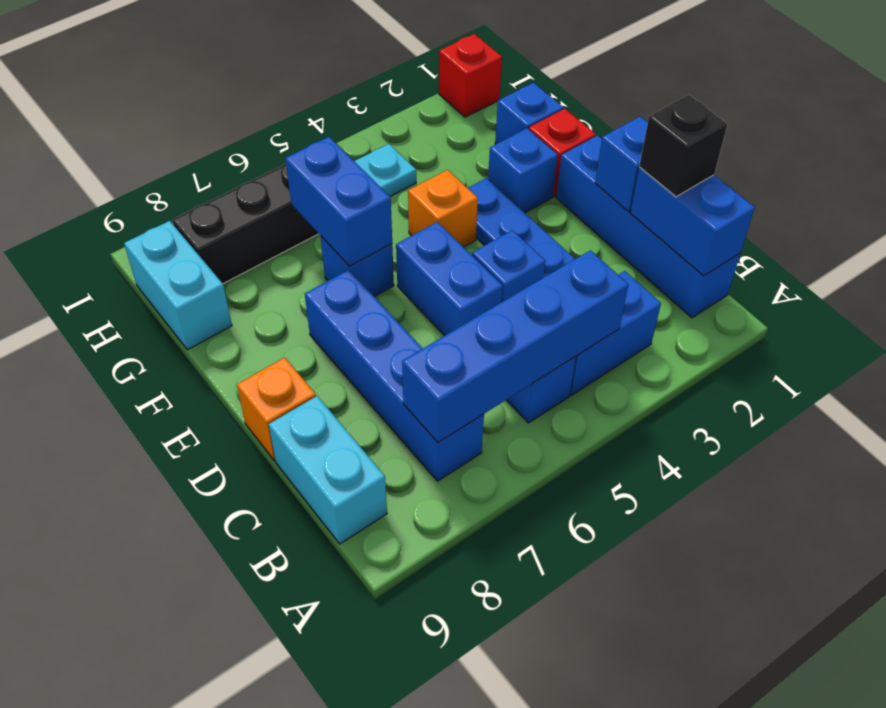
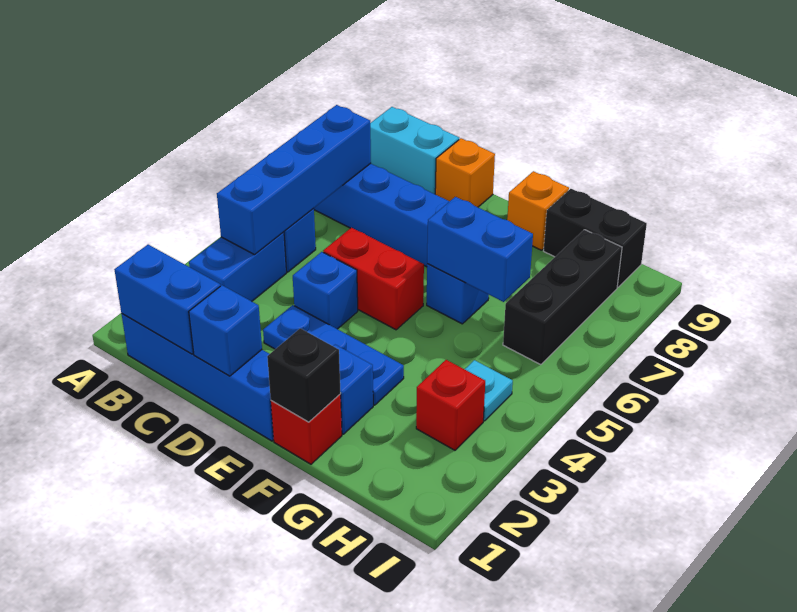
black 1x1 brick [639,95,727,197] -> black 1x1 brick moved to [267,328,341,422]
blue 1x2 brick [396,222,503,336] -> red 1x2 brick [323,228,424,330]
orange 1x1 brick [408,170,478,247] -> orange 1x1 brick moved to [507,171,569,250]
blue 1x1 brick [495,83,563,144] -> none
cyan 1x2 brick [124,221,232,350] -> black 1x2 brick [544,189,647,287]
red 1x1 brick [439,34,502,117] -> red 1x1 brick moved to [416,360,485,450]

